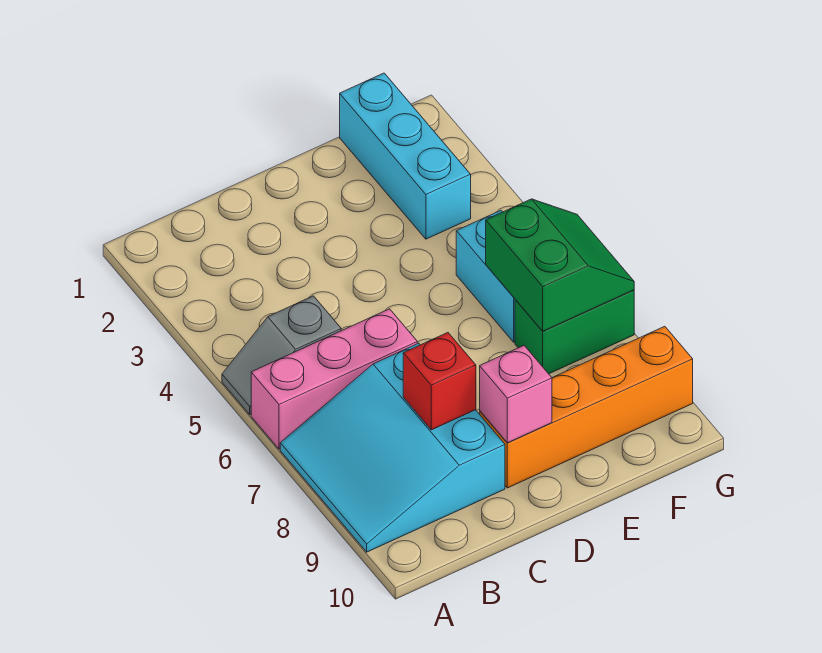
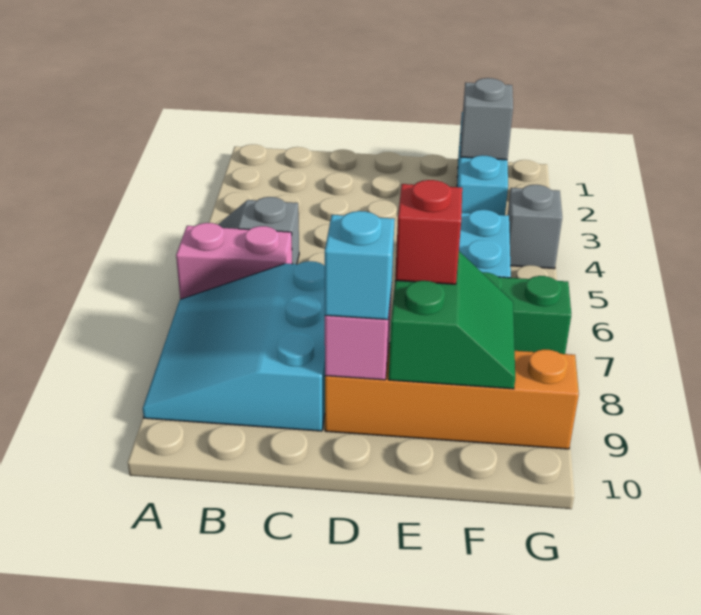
pink 1x3 brick [251,309,417,449] -> pink 1x2 brick [176,223,292,299]
red 1x1 brick [403,333,476,430] -> red 1x1 brick moved to [395,180,462,284]
none -> cyan 1x1 brick [325,211,395,320]
none -> grey 1x1 brick [460,78,513,160]
green 2x2 slope [486,199,634,331] -> green 2x2 slope moved to [389,251,515,389]
none -> grey 1x1 brick [508,185,562,269]

